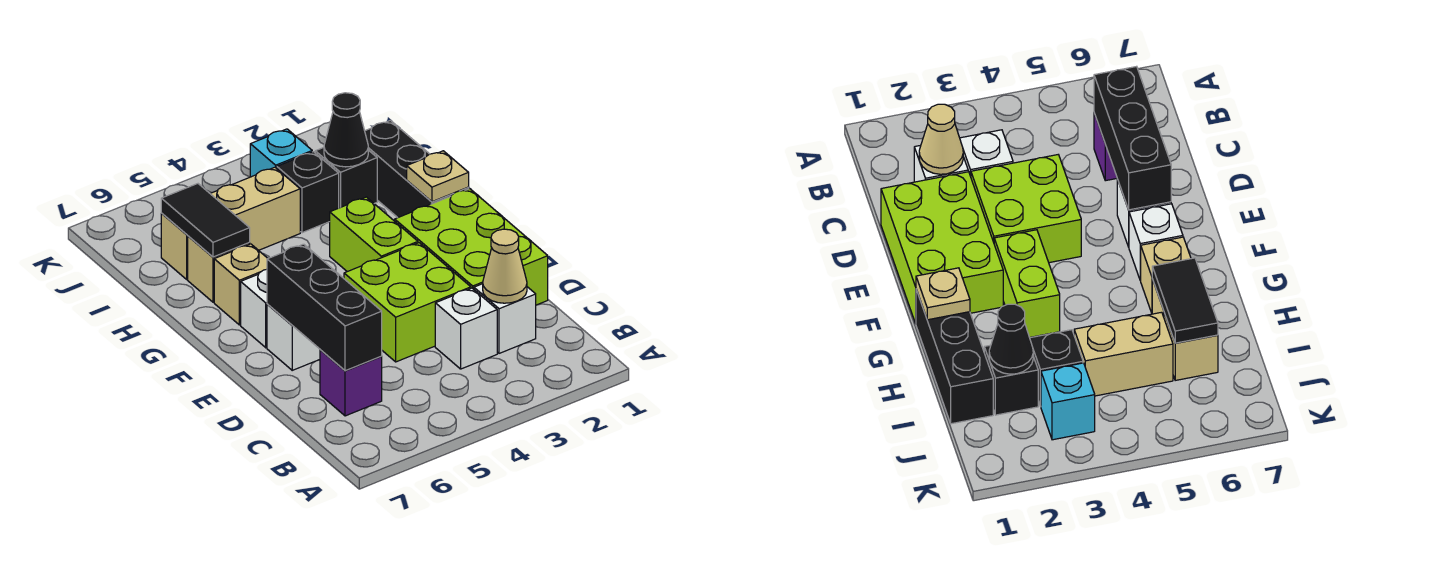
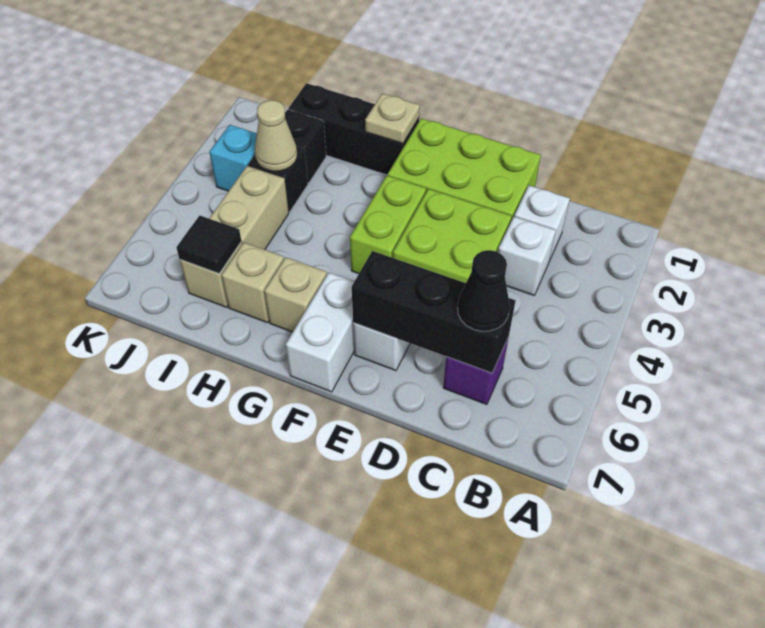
tan 1x1 cone [483,229,527,303] -> tan 1x1 cone moved to [255,100,297,171]
lime 1x2 brick [330,197,418,272] -> lime 1x2 brick turned to [350,175,426,274]
white 1x1 brick [241,269,267,348] -> white 1x2 brick [286,273,354,392]
black 1x2 tile [161,184,250,257] -> black 1x1 tile [176,216,241,273]
black 1x1 cone [324,93,368,167] -> black 1x1 cone moved to [458,250,510,331]

